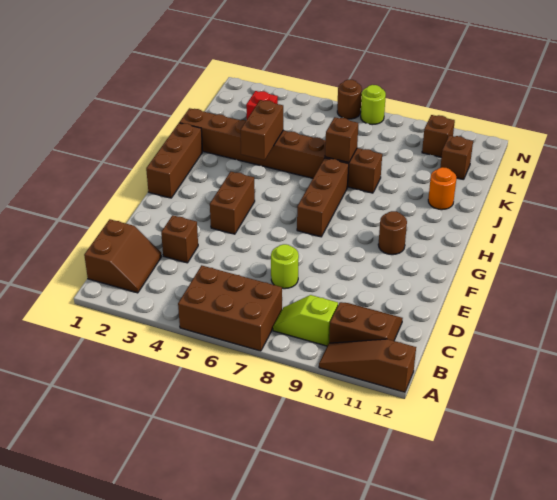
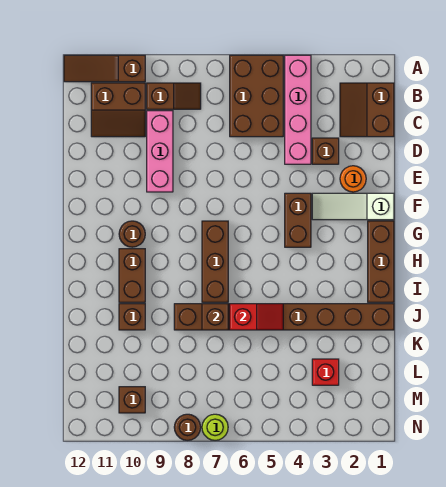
none -> pink 1x4 brick [285,55,311,164]
brown 2x3 brick [178,265,282,351] -> brown 2x3 brick turned to [230,55,283,137]
brown 1x3 slope [319,339,416,392] -> brown 1x3 slope turned to [64,55,145,82]
lime 1x2 slope [273,295,338,346] -> brown 1x2 slope [147,83,201,109]
none -> pink 1x3 brick [147,111,173,192]
lime 1x1 round brick [271,244,299,289] -> none
none -> white 1x3 slope [312,193,394,220]
brown 1x2 brick [241,100,283,160] -> brown 1x2 brick moved to [119,249,145,302]
none -> red 1x2 slope [230,304,283,330]
orange 1x1 round brick [428,167,457,210] -> orange 1x1 round brick moved to [340,166,366,192]
brown 1x1 brick [440,135,473,180] -> brown 1x1 brick moved to [119,304,145,330]
brown 1x1 round brick [337,80,362,119] -> brown 1x1 round brick moved to [174,414,201,440]

